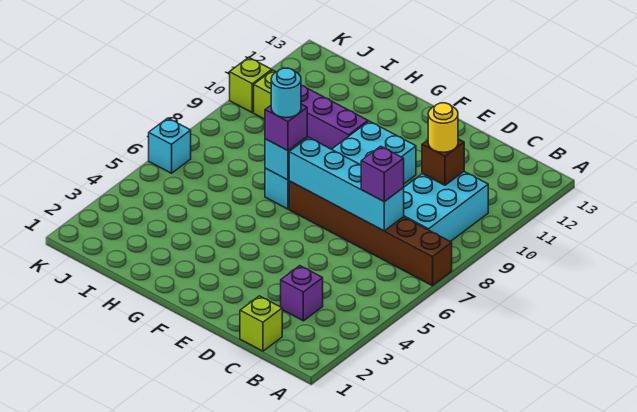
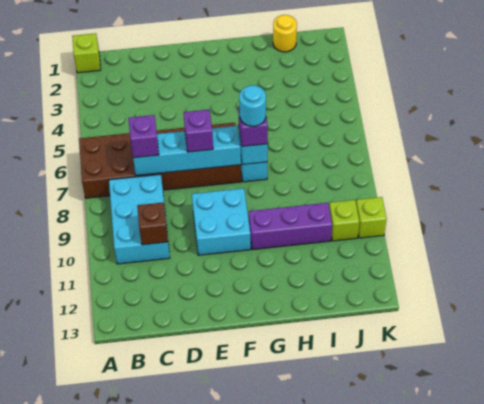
brown 1x6 brick [289,181,452,286] -> brown 2x6 brick [79,123,241,198]
lime 1x1 brick [240,296,282,351] -> lime 1x1 brick moved to [72,33,101,73]
purple 1x1 brick [281,266,323,321] -> purple 1x1 brick moved to [184,110,213,152]
yellow 1x1 round brick [428,103,458,152] -> yellow 1x1 round brick moved to [273,15,297,52]
cyan 1x1 brick [149,118,191,173] -> none

